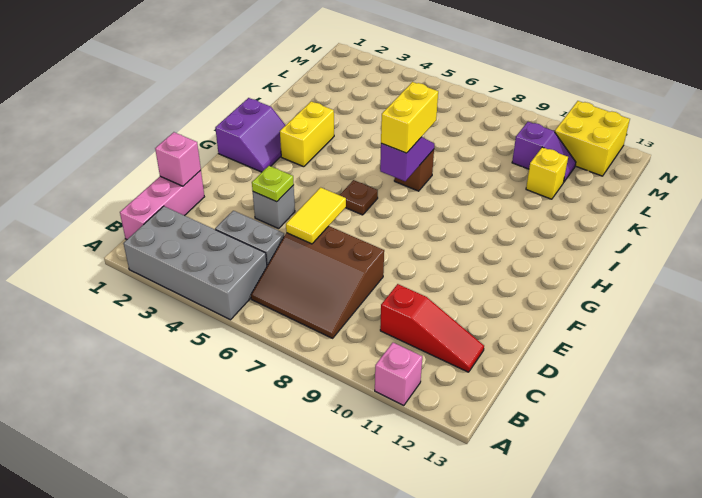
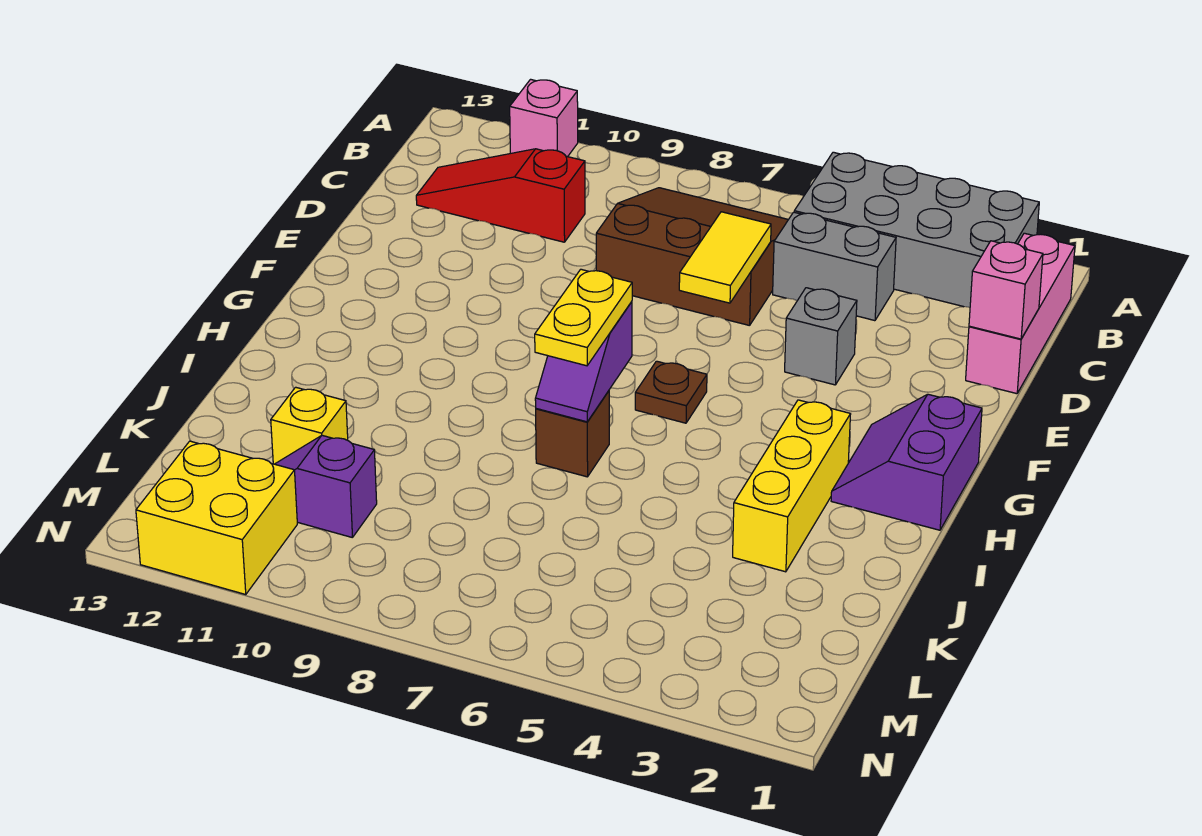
lime 1x1 plate [252,166,294,202] -> none
yellow 1x2 brick [280,101,334,167] -> yellow 1x3 brick [733,400,851,572]
yellow 1x2 brick [381,82,438,153] -> yellow 1x2 plate [535,269,632,366]

